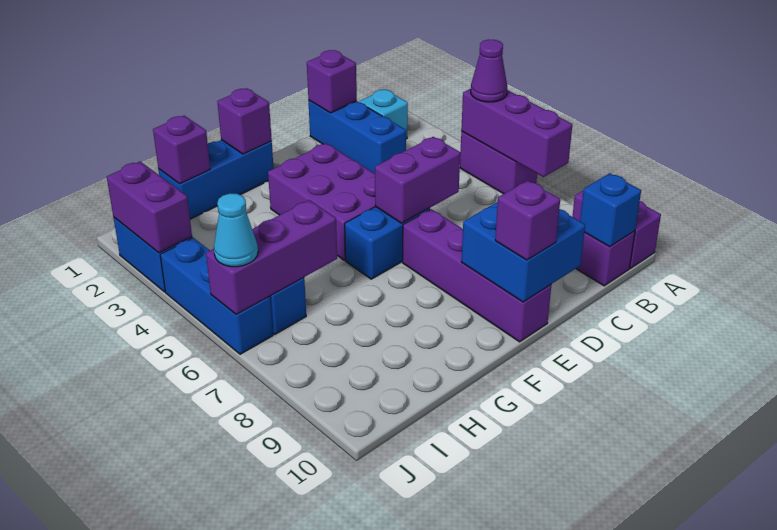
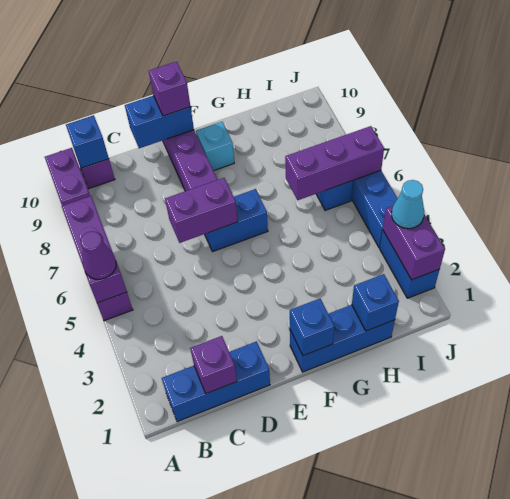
cyan 1x1 brick [359,89,408,139] -> cyan 1x1 brick moved to [196,122,234,171]
blue 1x3 brick [308,100,406,174] -> blue 1x3 brick turned to [162,341,270,422]
blue 2x2 brick [461,202,585,302] -> blue 1x2 brick [125,96,194,148]
purple 2x3 brick [268,143,375,260] -> none
purple 1x1 brick [217,88,272,154] -> blue 1x1 brick [290,299,334,356]
purple 1x1 brick [153,116,210,184] -> blue 1x1 brick [352,274,399,331]
cyan 1x1 cone [214,193,258,267] -> cyan 1x1 cone moved to [392,180,424,229]

